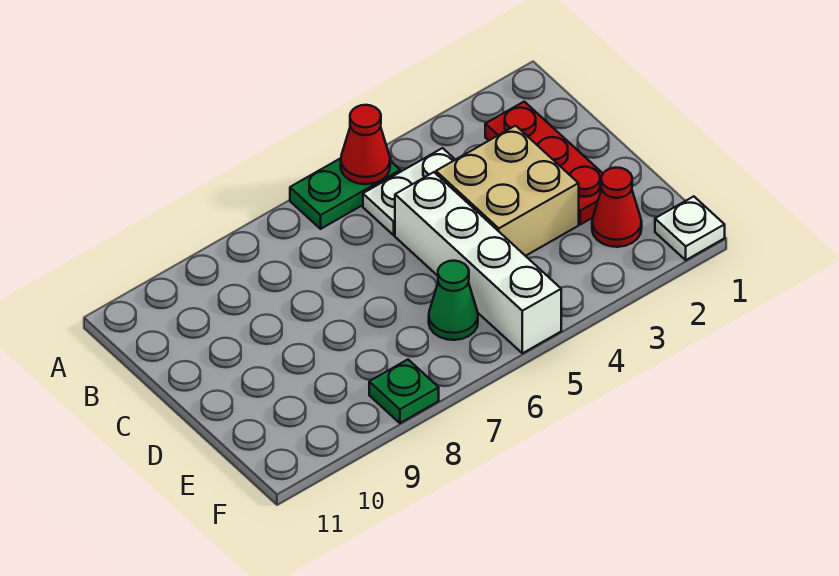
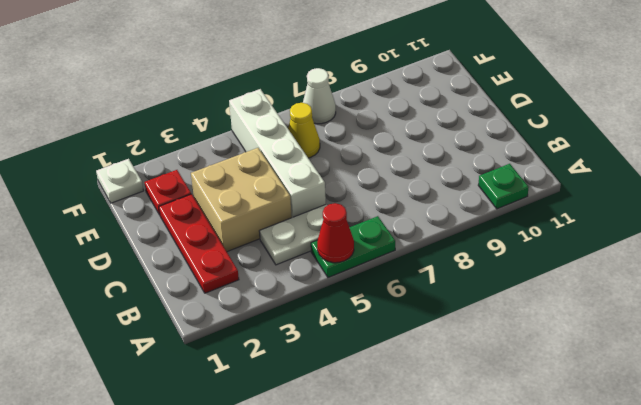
red 1x1 cone [592,168,642,247] -> red 1x1 plate [145,170,191,215]
green 1x1 cone [429,261,478,340] -> yellow 1x1 cone [288,103,320,158]
none -> white 1x1 cone [303,68,336,124]
green 1x1 plate [369,360,439,423] -> green 1x1 plate moved to [478,164,529,209]

